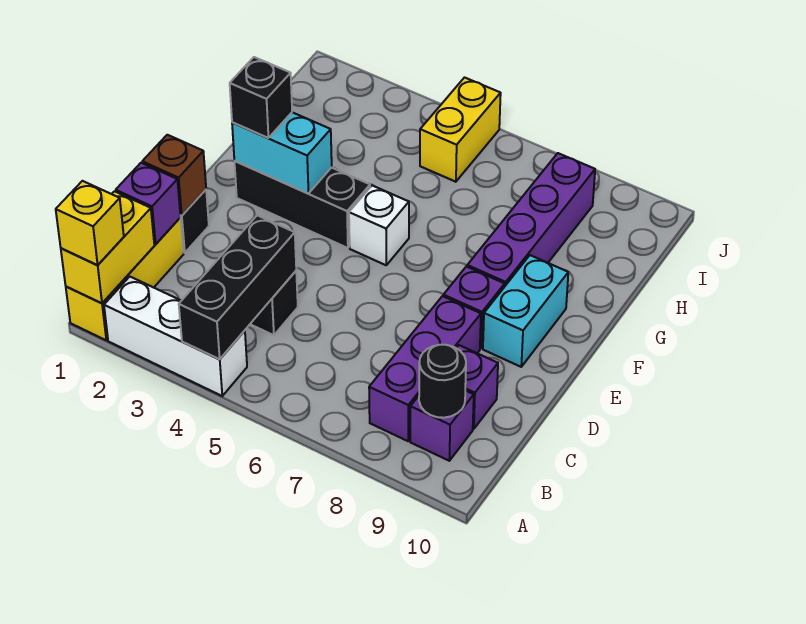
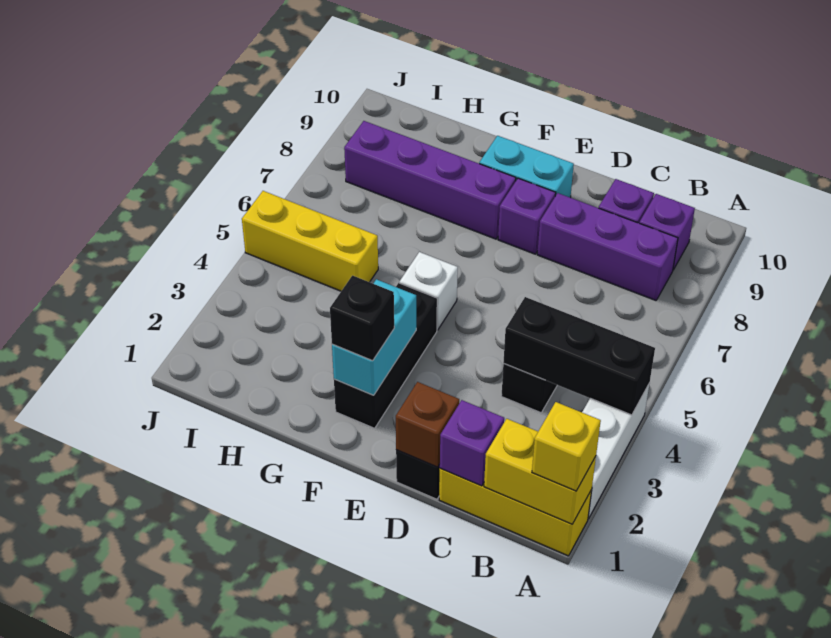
black 1x1 round brick [419,345,466,418] -> none
yellow 1x2 brick [420,78,501,182] -> yellow 1x3 brick [242,191,378,291]

